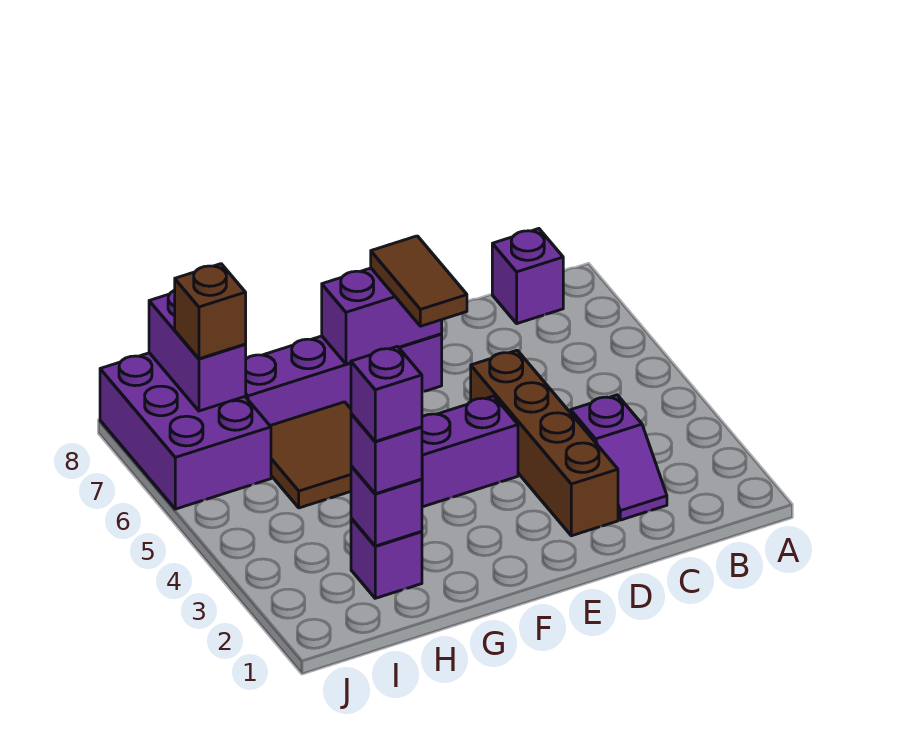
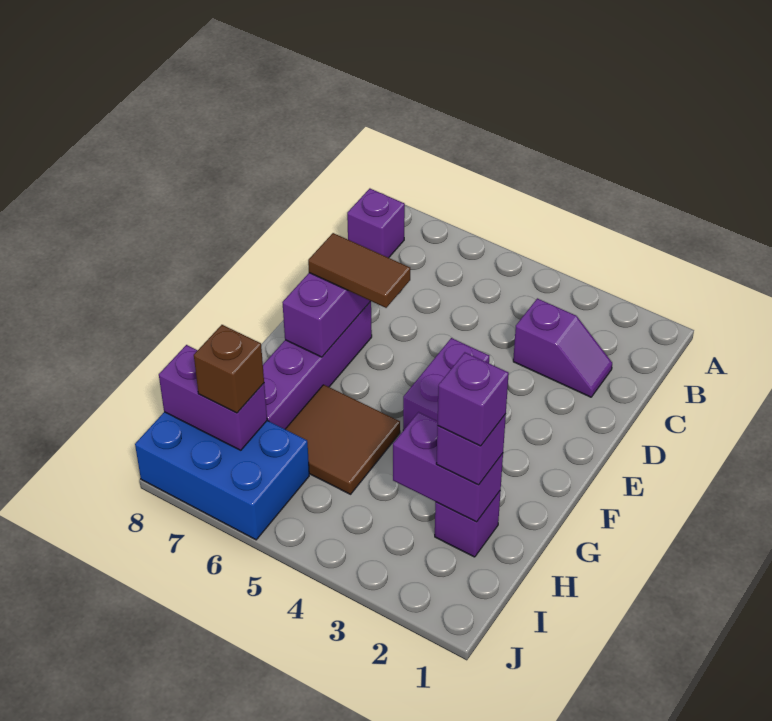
brown 1x4 brick [471,350,618,536] -> none
purple 1x1 brick [351,466,422,546] -> purple 1x2 brick [393,412,503,522]
purple 2x3 brick [100,353,271,509] -> blue 2x3 brick [135,412,309,540]

